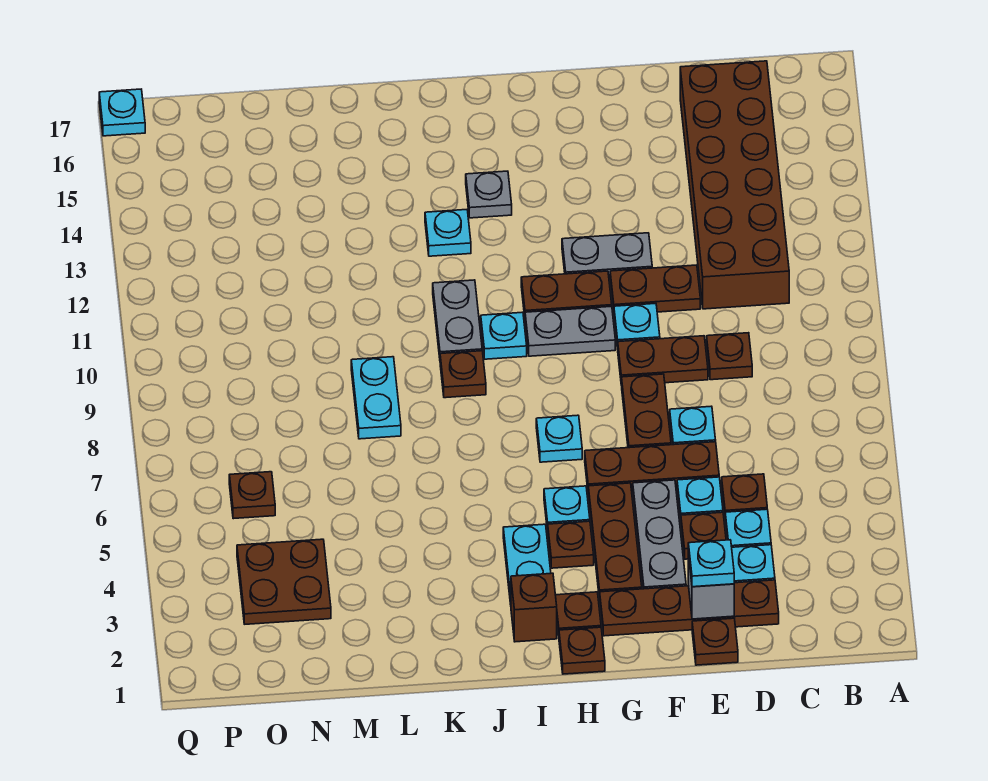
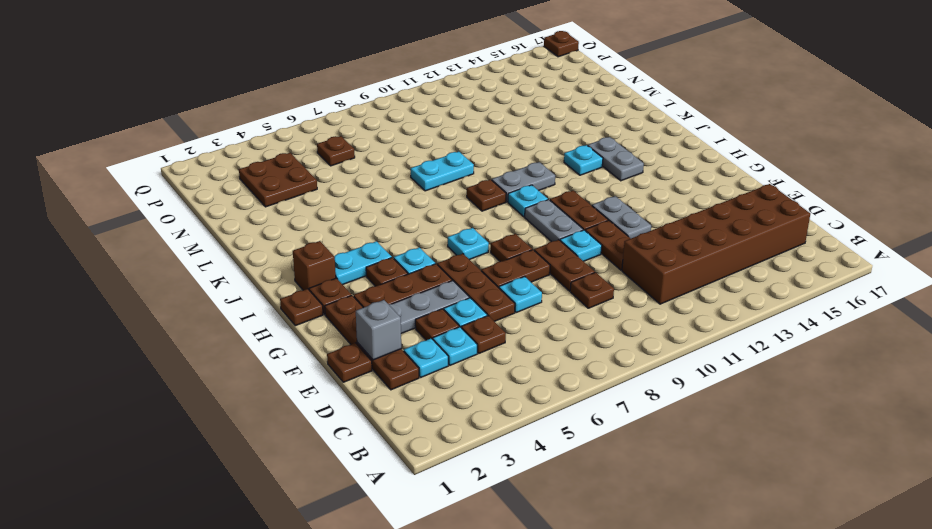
cyan 1x1 plate [688,540,734,587] -> none
none -> brown 1x1 plate [491,234,532,262]
grey 1x1 plate [466,171,512,218] -> grey 1x2 plate [588,137,644,181]
cyan 1x1 plate [99,89,145,136] -> brown 1x1 plate [544,31,579,57]

